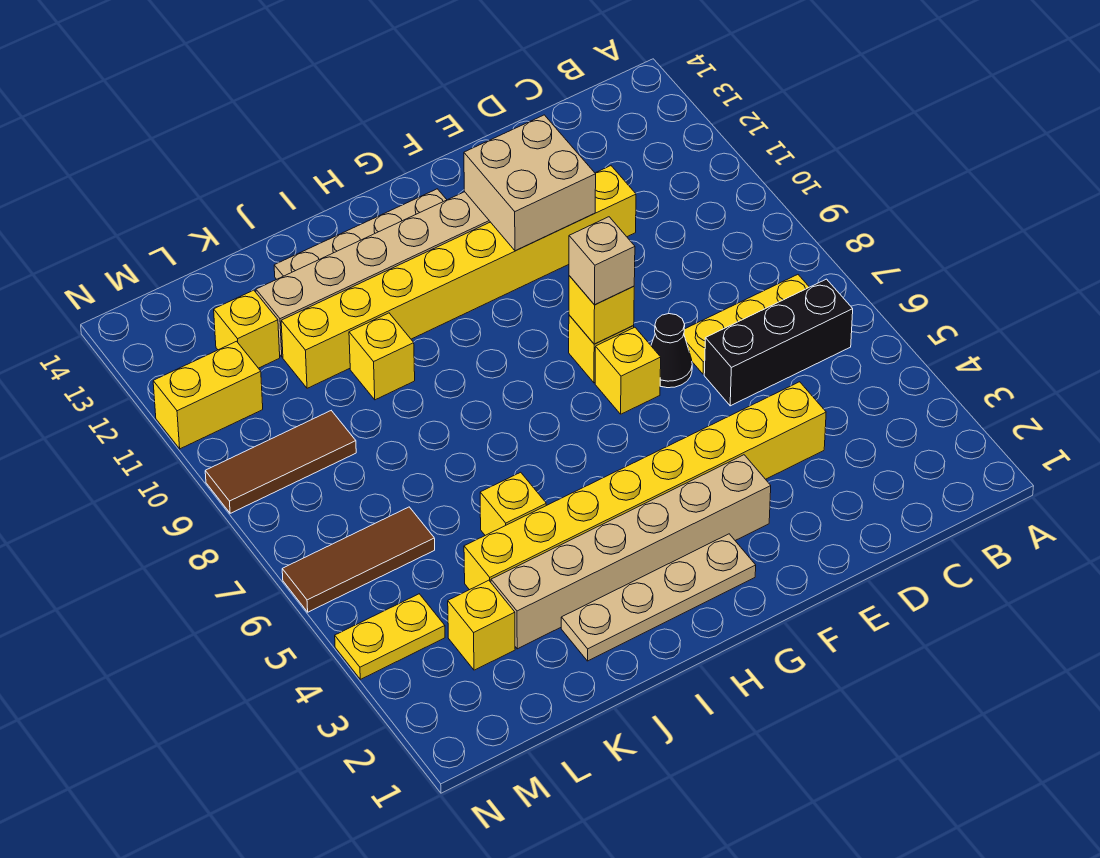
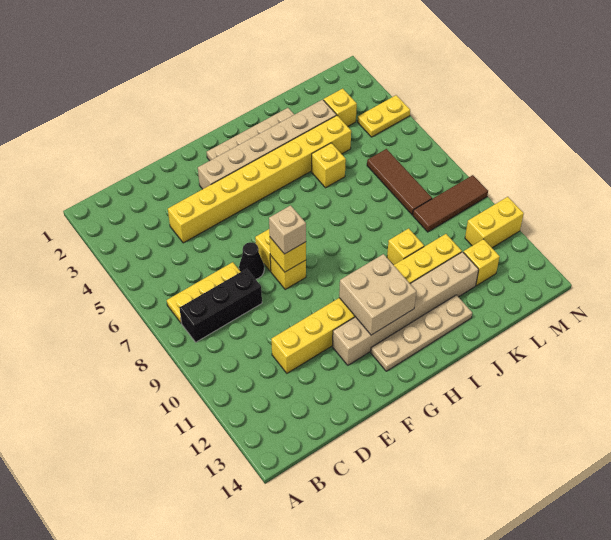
black 1x3 brick [704,279,853,406] -> black 1x3 brick moved to [179,269,262,342]
tan 2x2 brick [464,115,596,251] -> tan 2x2 brick moved to [339,254,416,335]
brown 1x3 tile [282,507,435,612] -> brown 1x3 tile turned to [367,149,432,215]

